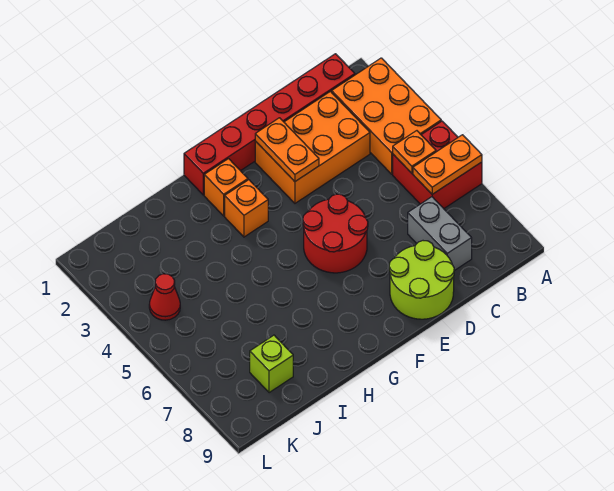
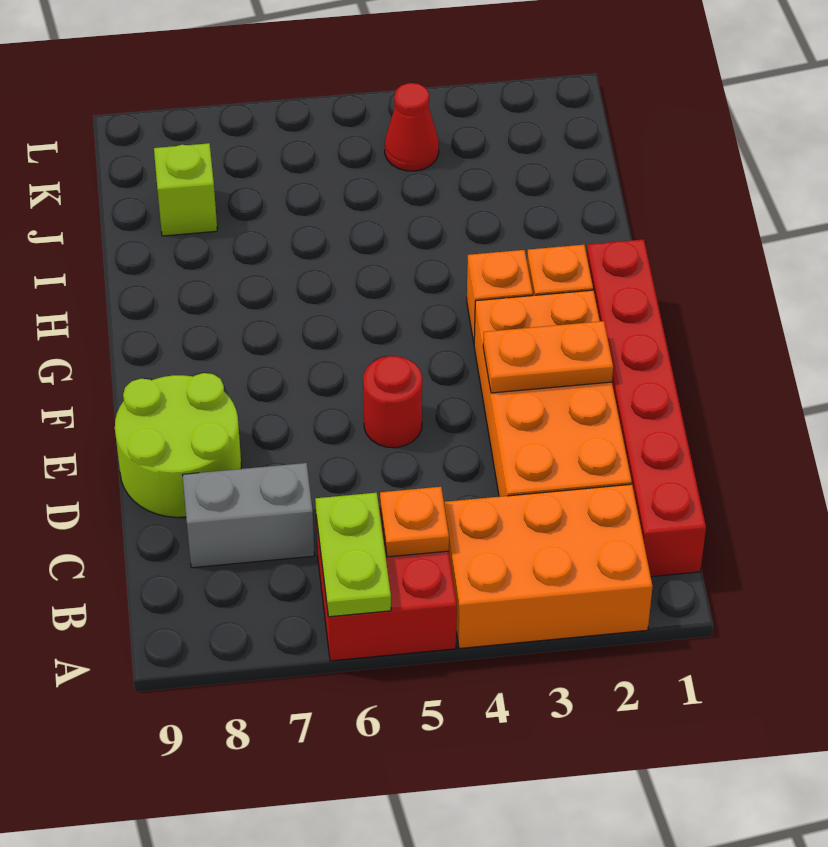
orange 1x2 plate [413,135,482,194] -> lime 1x2 plate [315,493,391,617]
orange 2x3 brick [255,92,370,203] -> orange 2x4 brick [474,290,632,497]
red 2x2 round brick [303,194,368,273] -> red 1x1 round brick [363,356,422,448]

